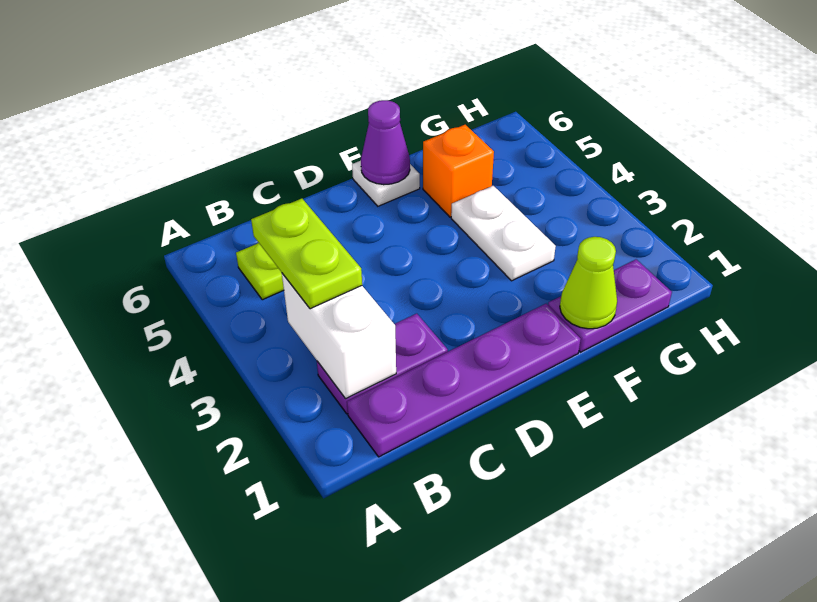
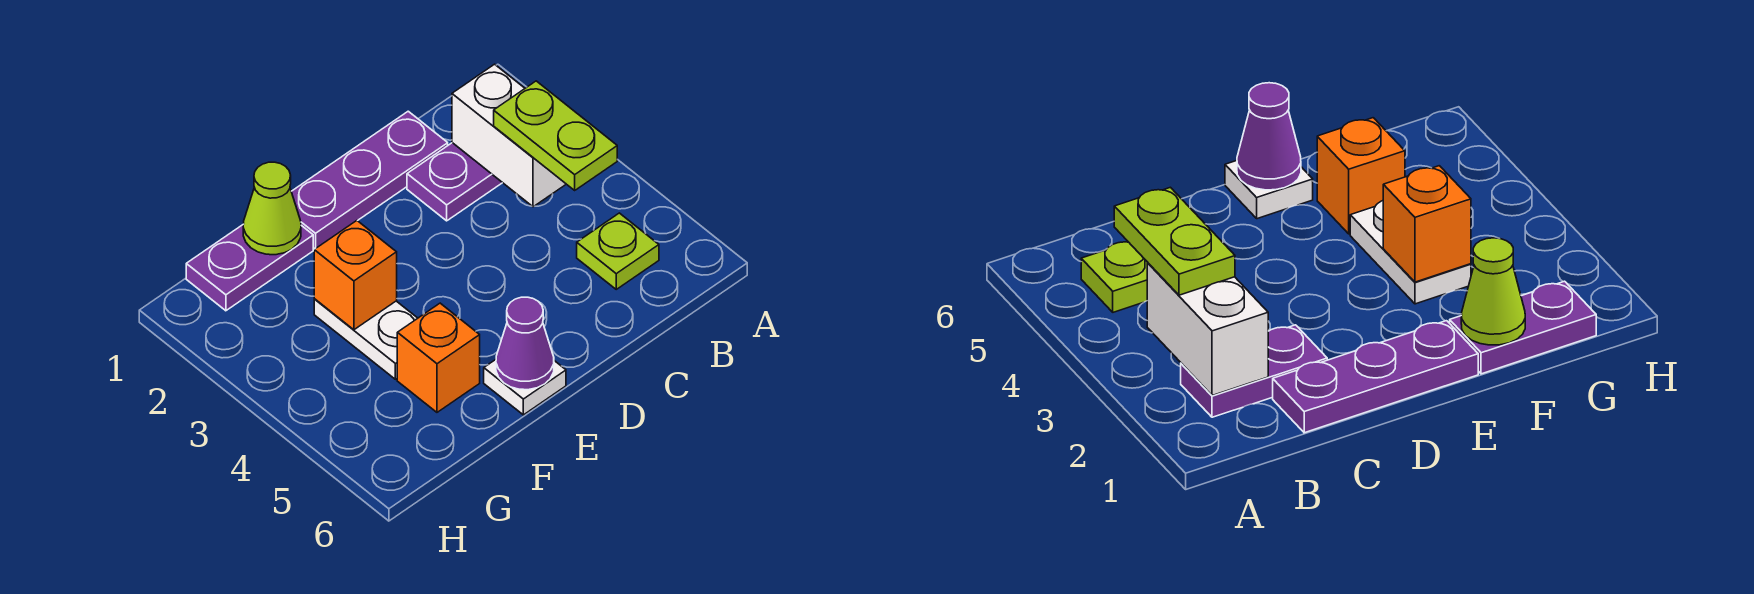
purple 1x4 plate [347,304,581,457] -> purple 1x3 plate [291,111,448,249]
none -> orange 1x1 brick [314,221,397,330]

